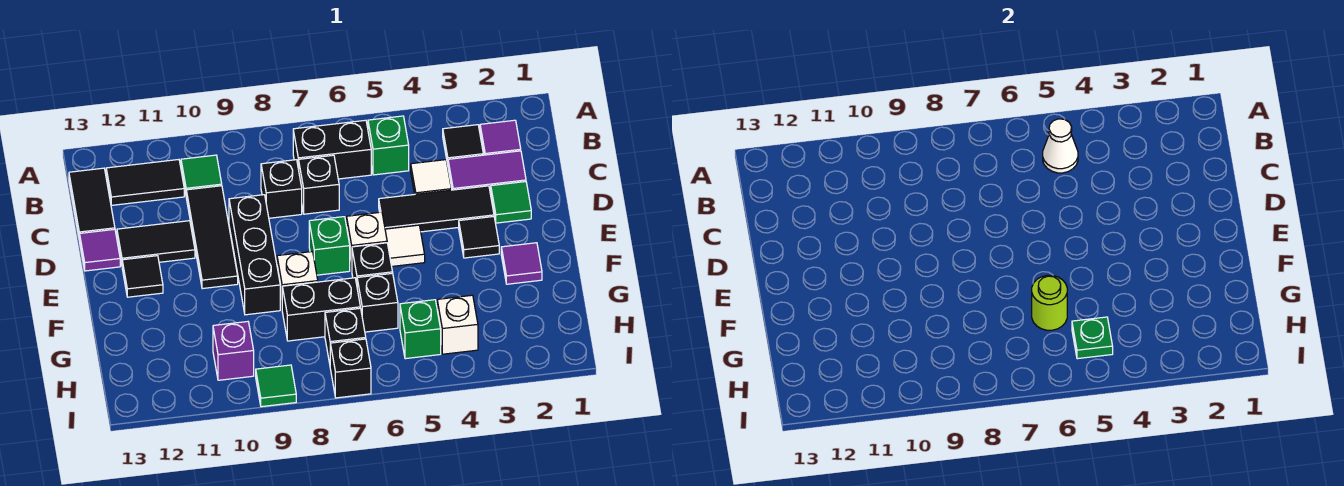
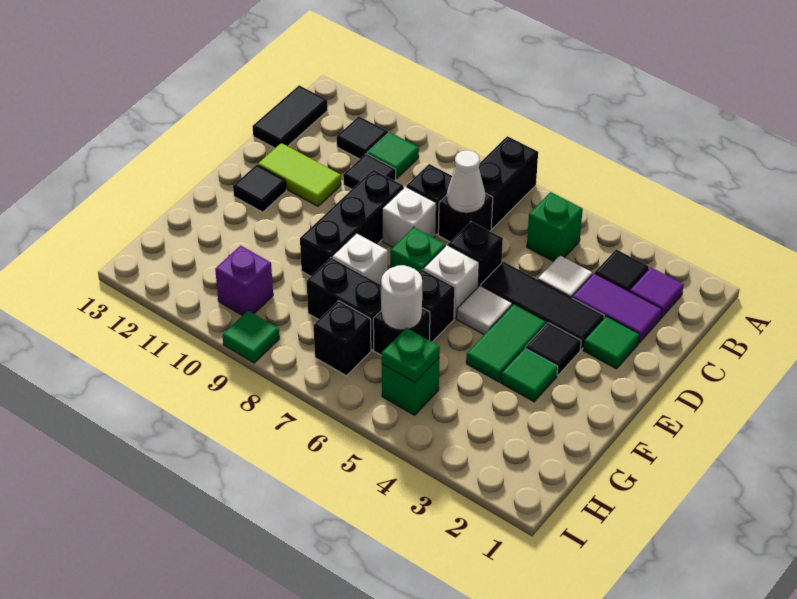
white 1x1 cone [1043,119,1078,173] -> white 1x1 cone moved to [447,150,485,213]
black 1x2 brick [293,120,371,179] -> black 1x2 brick turned to [479,136,538,229]
black 1x2 tile [106,160,184,205] -> black 1x1 tile [337,116,388,159]
black 1x3 tile [186,186,238,289] -> black 1x1 tile [343,154,396,189]
black 1x2 tile [117,221,195,264] -> lime 1x2 tile [258,143,341,206]
purple 1x1 tile [80,229,120,271] -> none
none -> green 1x2 tile [466,304,546,382]
purple 1x1 tile [501,243,542,284] -> none
none -> green 1x1 tile [501,348,558,402]
lime 1x1 round brick [1032,275,1067,330] -> white 1x1 round brick [381,265,422,330]
white 1x1 brick [437,295,478,354] -> white 1x1 brick moved to [382,187,436,247]
black 1x1 brick [330,339,371,398] -> black 1x1 brick moved to [448,221,503,287]

